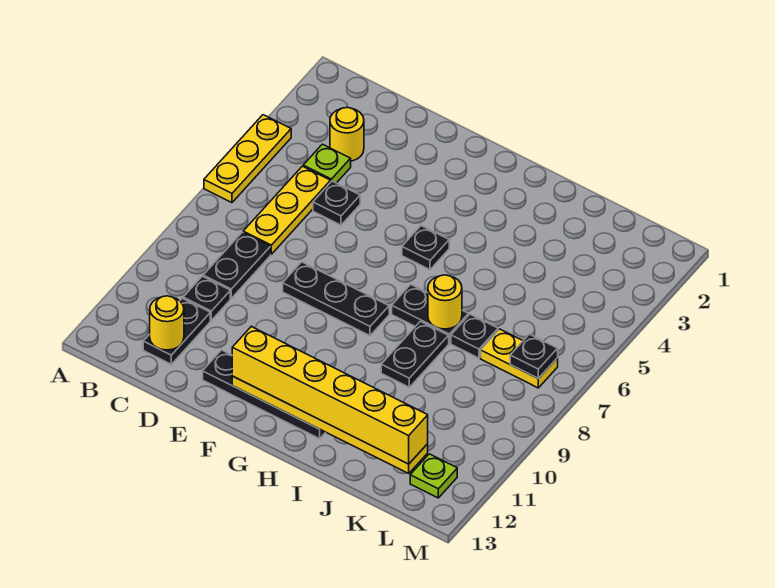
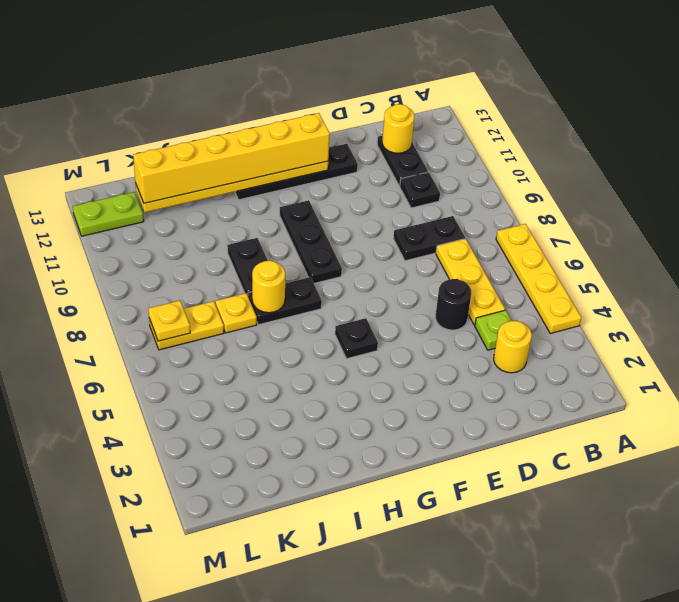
yellow 1x3 plate [204,115,291,203] -> yellow 1x4 plate [496,224,581,334]
black 1x2 plate [203,232,271,298] -> black 1x2 plate turned to [393,216,465,261]
black 1x1 plate [313,181,360,225] -> black 1x1 round brick [435,279,471,330]
black 1x3 plate [283,262,389,336] -> black 1x3 plate turned to [280,200,342,283]
black 1x1 plate [451,314,498,358] -> yellow 1x1 plate [215,293,257,333]
black 1x1 plate [510,334,558,378] -> yellow 1x1 plate [148,301,190,341]
lime 1x1 plate [410,454,457,498] -> lime 1x2 plate [73,192,144,236]

